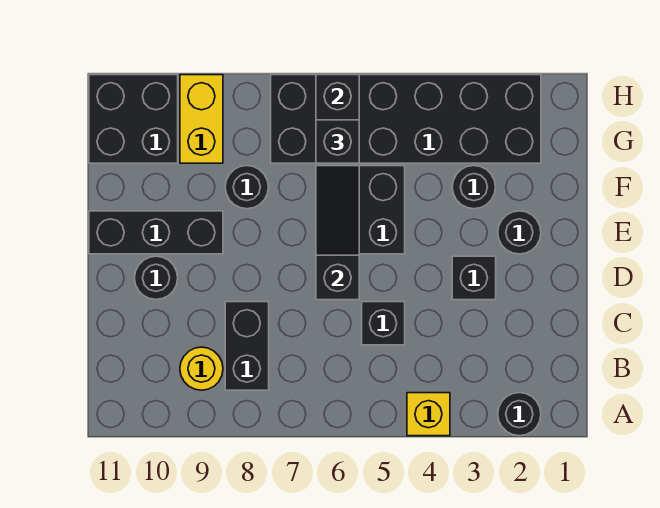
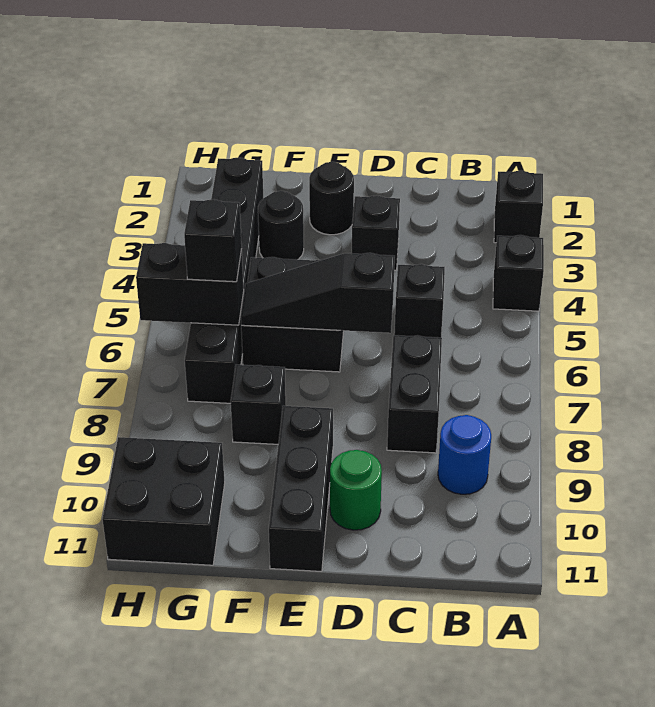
black 1x1 round brick [498,393,541,436] -> black 1x1 brick [494,171,543,243]
yellow 1x1 brick [407,393,450,436] -> black 1x1 brick [493,235,544,311]
black 1x2 brick [225,302,269,390] -> black 1x2 brick turned to [387,335,442,453]
yellow 1x1 round brick [180,347,223,390] -> blue 1x1 round brick [438,415,491,494]
black 1x1 round brick [135,256,178,299] -> green 1x1 round brick [330,450,382,530]
black 1x1 round brick [225,166,268,209] -> black 1x1 brick [231,365,286,444]
black 2x6 brick [271,75,541,163] -> black 1x6 brick [185,157,263,403]
yellow 1x2 brick [180,75,223,163] -> none

